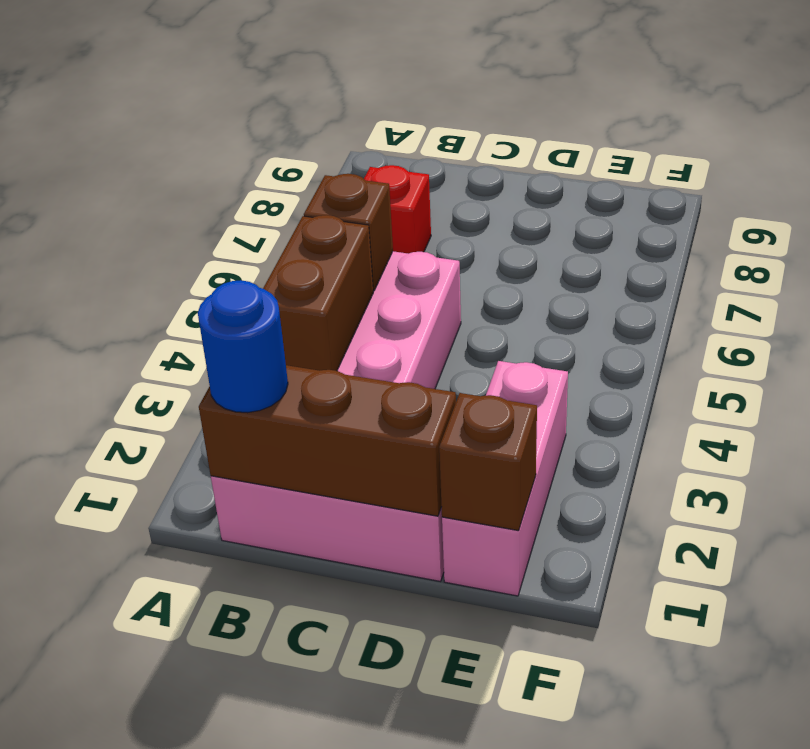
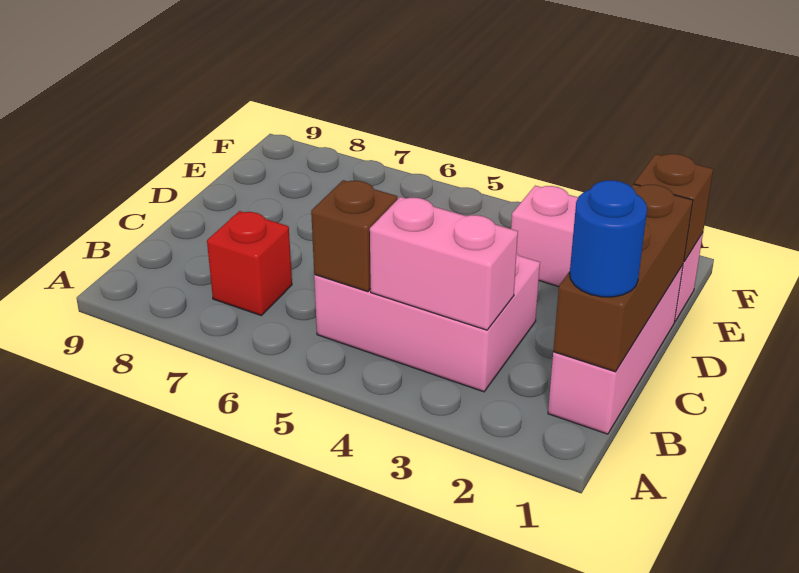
brown 1x2 brick [263,215,373,371] -> pink 1x2 brick [370,197,518,330]

